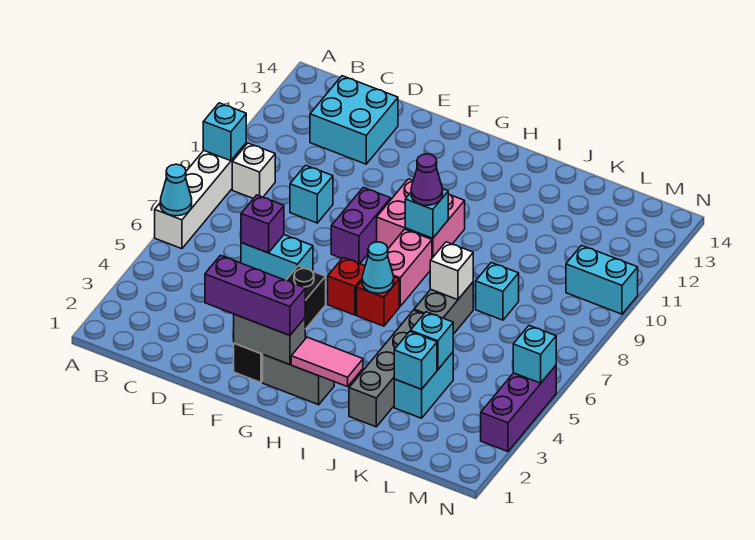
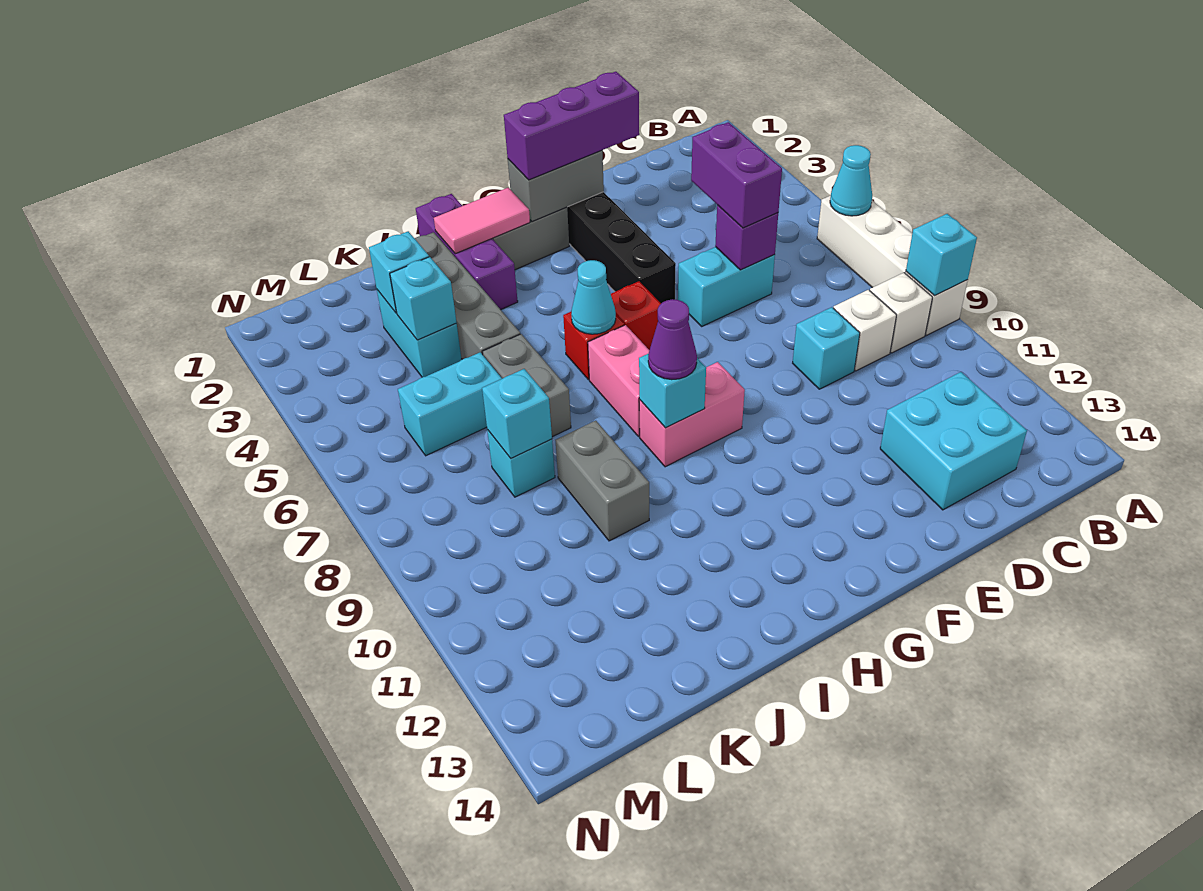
purple 1x2 brick [331,187,391,264] -> purple 1x2 brick moved to [691,122,782,228]
pink 2x2 brick [377,179,465,258] -> pink 1x2 brick [639,362,745,467]
white 1x1 brick [430,242,473,300] -> white 1x1 brick moved to [834,290,897,371]
none -> grey 1x2 brick [555,421,649,541]
cyan 1x2 brick [566,245,638,314] -> cyan 1x2 brick moved to [398,352,502,456]
purple 1x3 brick [481,366,556,451] -> purple 1x3 brick moved to [416,194,518,310]
cyan 1x1 brick [513,326,556,383] -> cyan 1x1 brick moved to [482,369,552,458]

